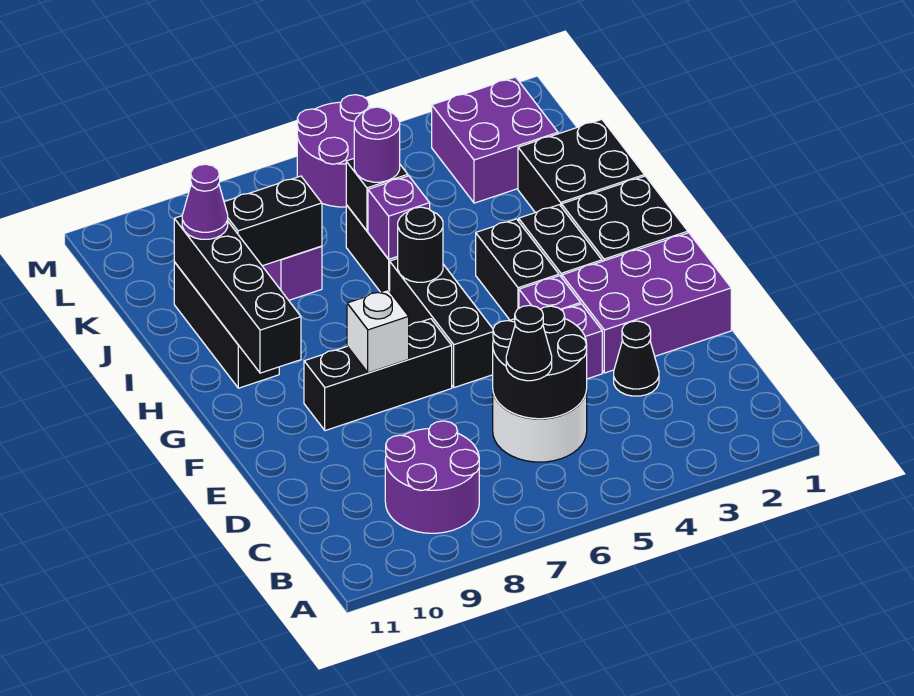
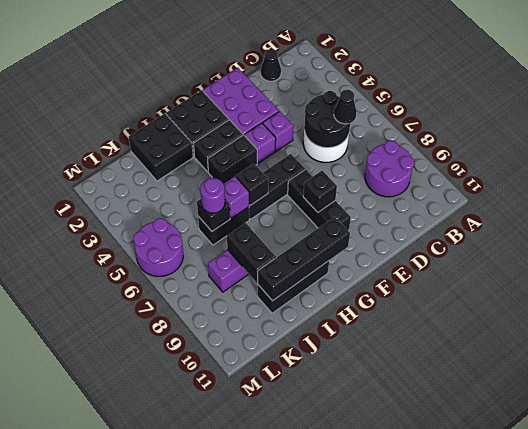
black 1x1 cone [614,321,659,396] -> black 1x1 cone moved to [260,49,281,81]
white 1x1 brick [347,290,409,373] -> black 1x1 brick [303,171,337,212]
black 1x1 round brick [397,207,443,282] -> black 1x1 brick [236,164,268,205]
purple 1x1 cone [182,164,228,239] -> none
purple 2x2 brick [432,77,558,203] -> none

